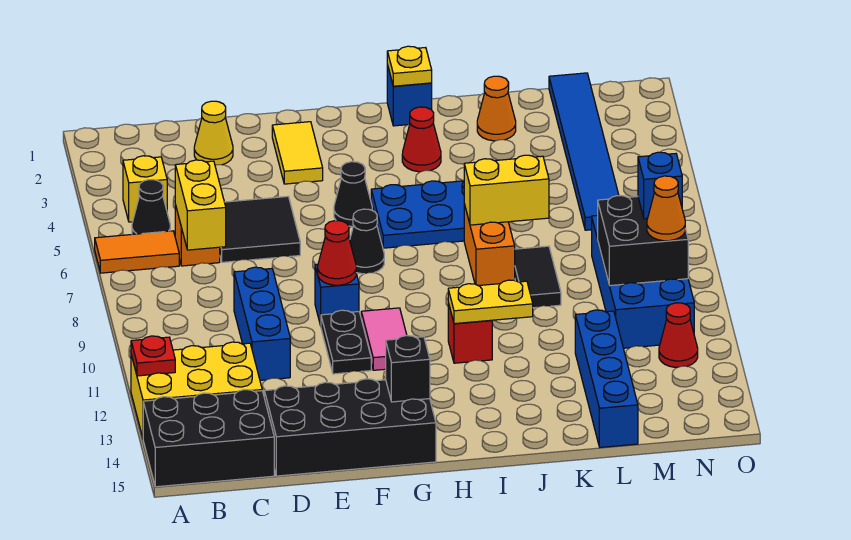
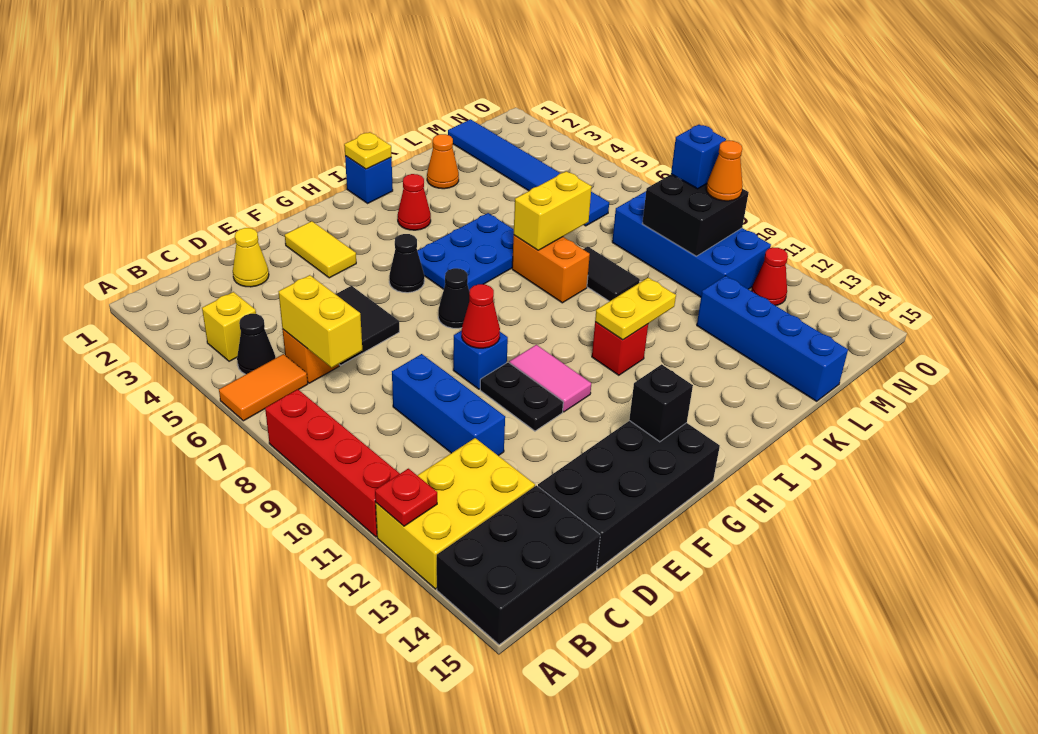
none -> red 1x4 brick [265,389,400,537]

